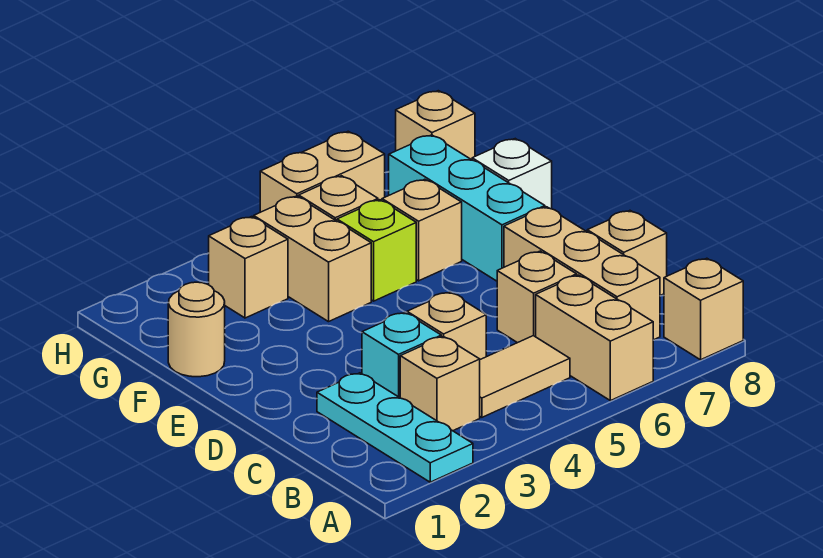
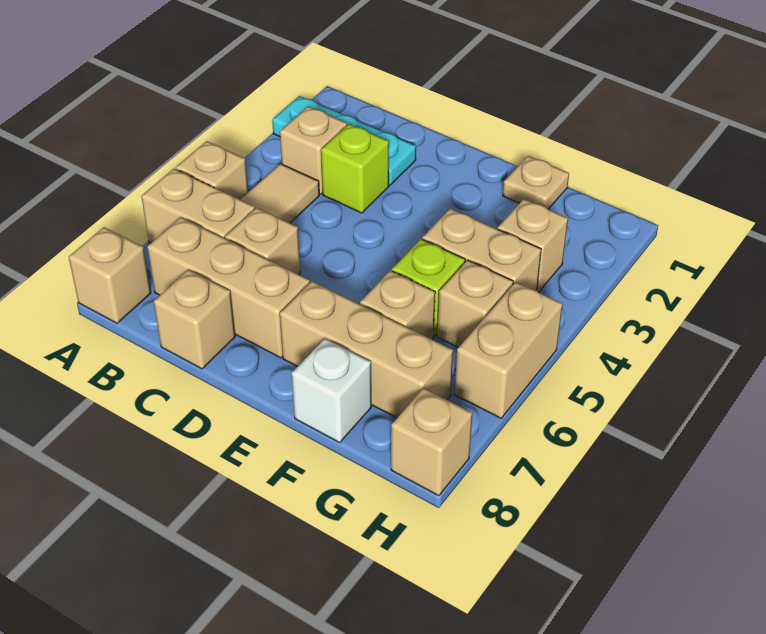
cyan 1x1 brick [362,312,441,398] -> lime 1x1 brick [321,124,389,213]
tan 1x1 brick [407,292,486,359] -> tan 1x1 brick moved to [176,141,248,199]
cyan 1x3 brick [389,135,545,281] -> tan 1x3 brick [280,281,453,418]
tan 1x1 round brick [168,282,225,377] -> tan 1x1 plate [503,156,569,209]

